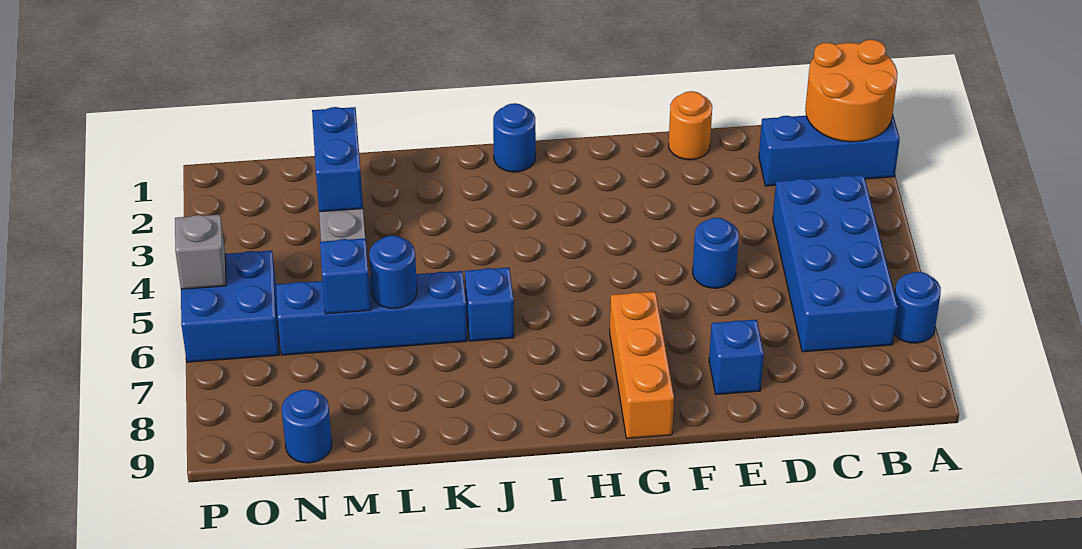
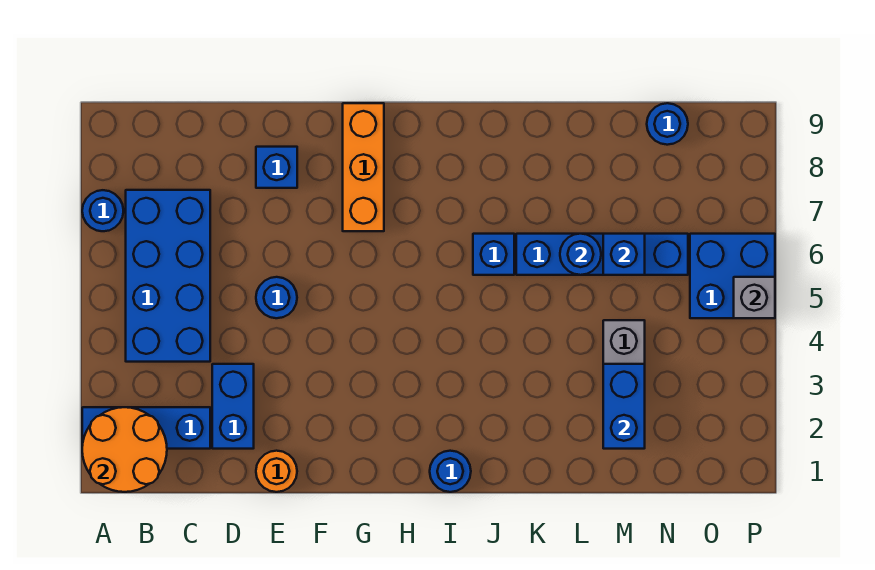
none -> blue 1x2 brick [212,364,254,449]

